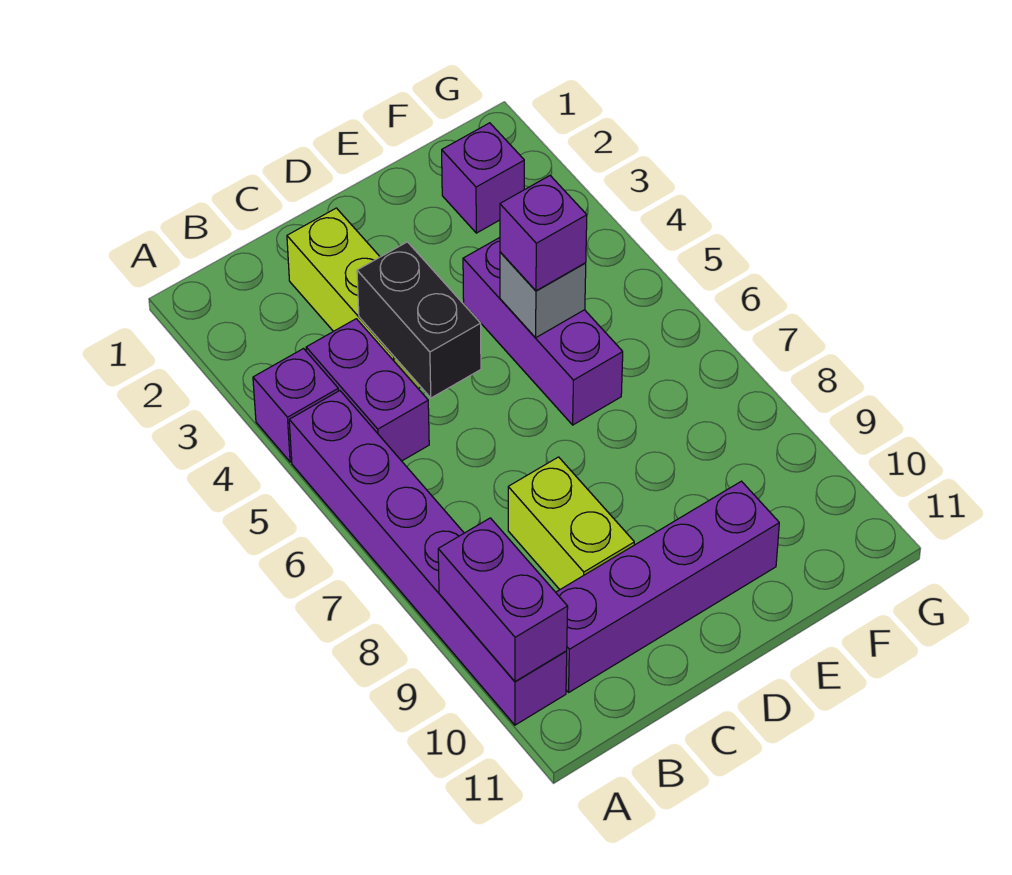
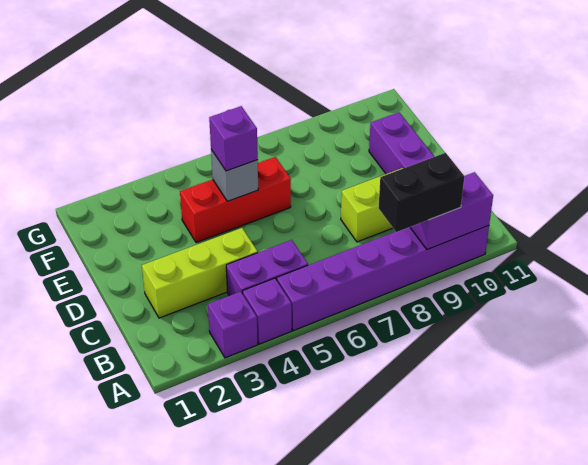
black 1x2 brick [357,242,481,398] -> black 1x2 brick moved to [379,153,464,232]
purple 1x3 brick [463,238,623,425] -> red 1x3 brick [180,157,291,243]
purple 1x1 brick [442,123,524,233] -> purple 1x1 brick moved to [208,291,258,358]

